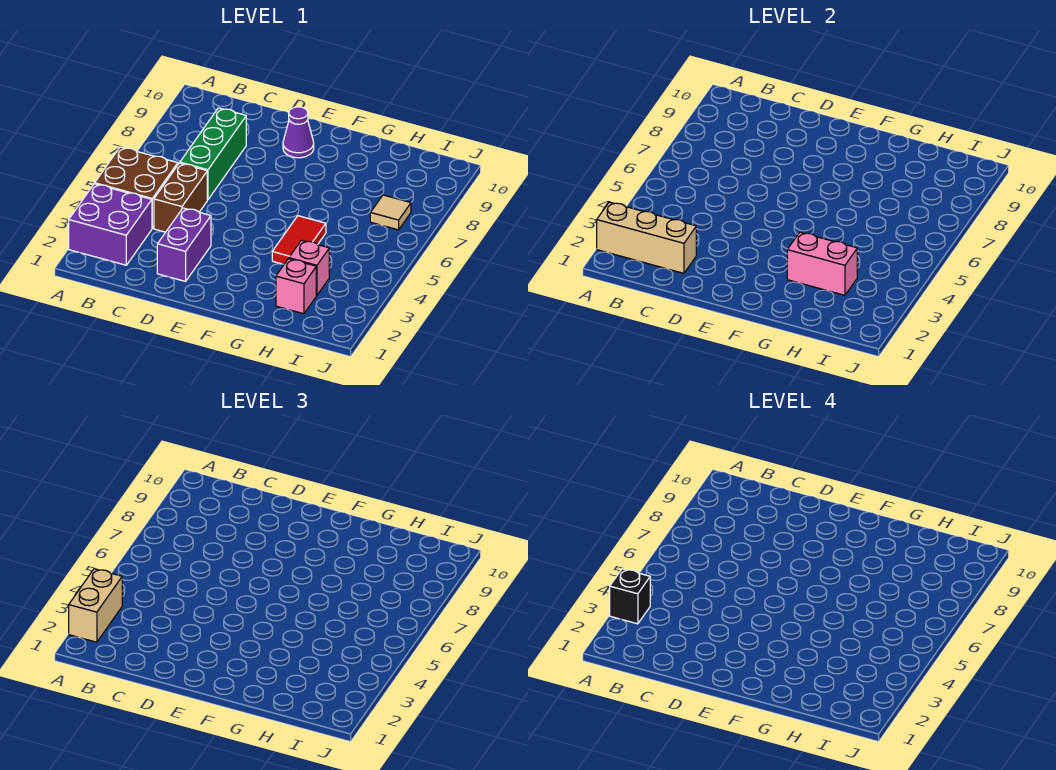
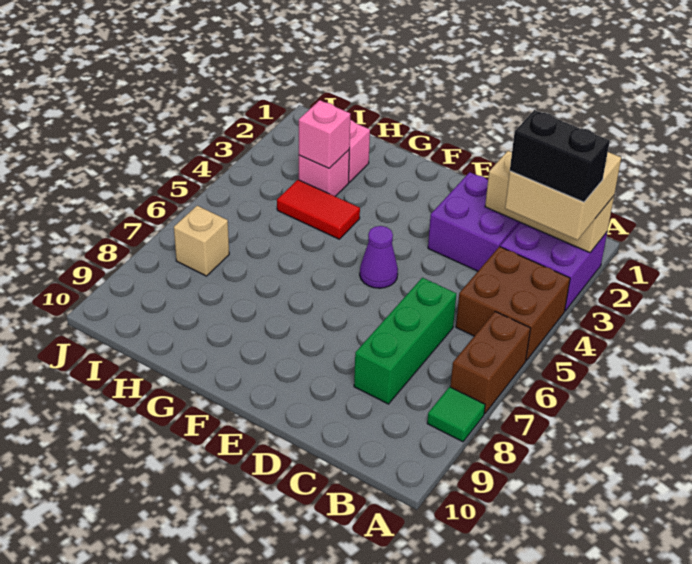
tan 1x2 brick [69,569,122,642] -> tan 2x2 brick [505,152,621,240]
black 1x1 brick [610,569,650,624] -> black 1x2 brick [510,110,610,202]
none -> green 1x1 tile [427,387,485,442]
brown 1x2 brick [154,163,207,232] -> brown 1x2 brick moved to [450,312,531,414]
purple 1x2 brick [157,208,211,281] -> purple 2x2 brick [428,172,520,271]
purple 1x1 cone [283,107,314,158] -> purple 1x1 cone moved to [360,226,398,288]
pink 1x2 brick [787,232,857,295] -> pink 1x1 brick [299,100,350,168]
red 1x2 tile [272,216,326,264] -> red 1x2 tile turned to [277,180,360,239]
tan 1x1 tile [370,195,411,230] -> tan 1x1 brick [174,206,229,276]

